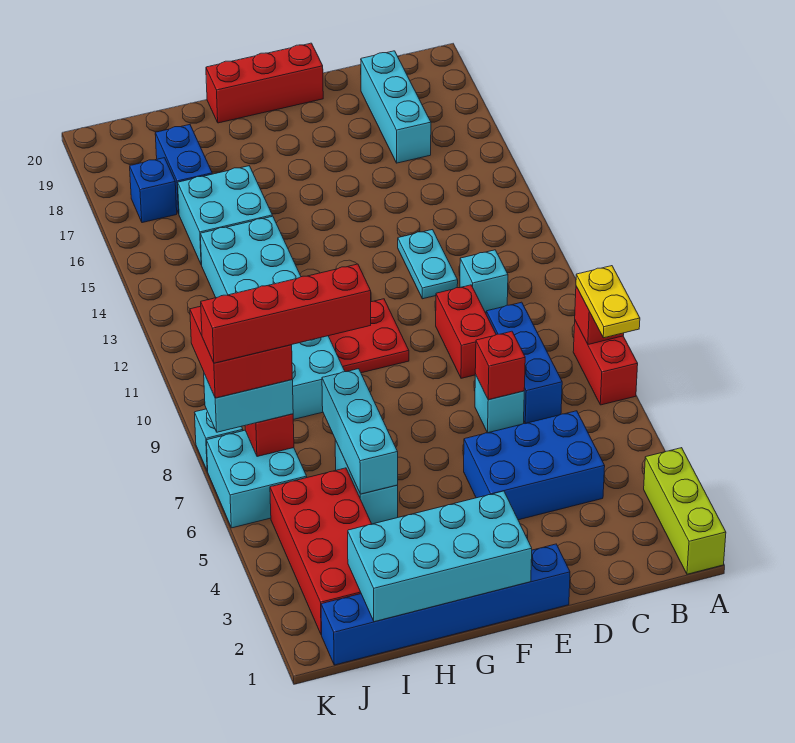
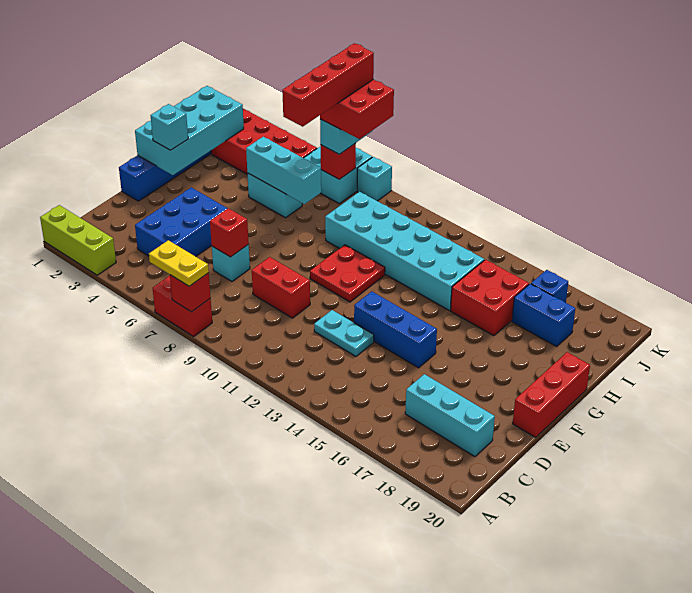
blue 1x3 brick [486,302,562,423] -> blue 1x3 brick moved to [354,291,437,368]
cyan 1x1 brick [460,250,508,313] -> cyan 1x1 brick moved to [150,104,188,150]
cyan 2x2 brick [178,166,272,265] -> red 2x2 brick [451,260,529,336]

